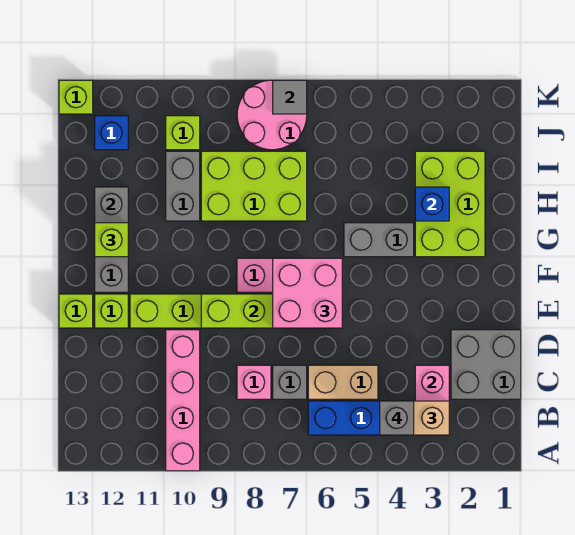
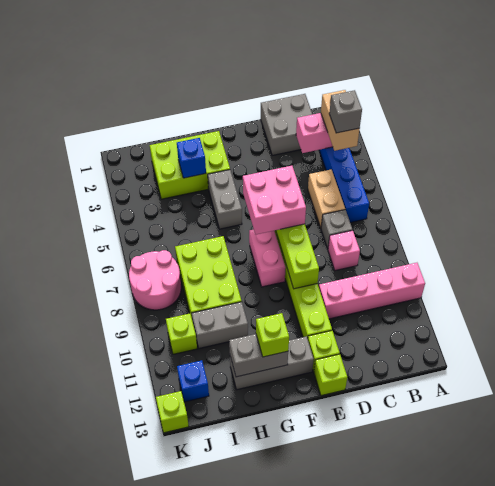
grey 1x1 tile [273,80,307,114] -> none

